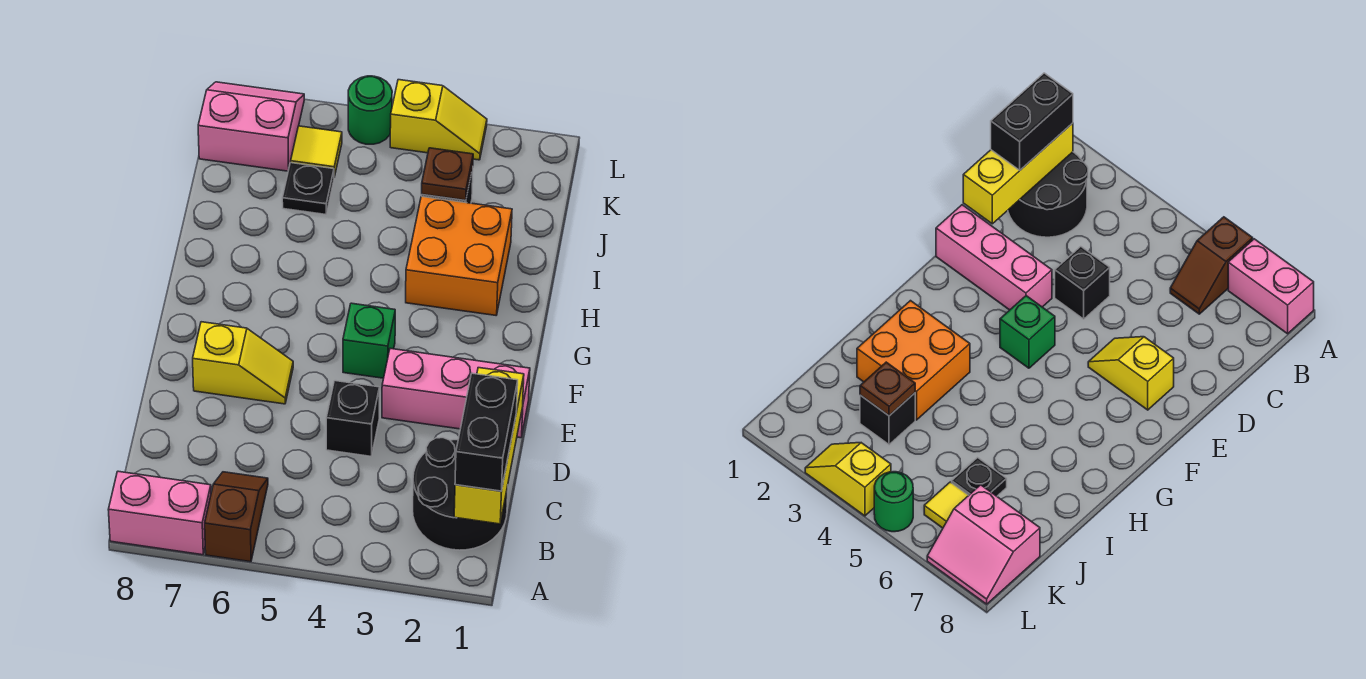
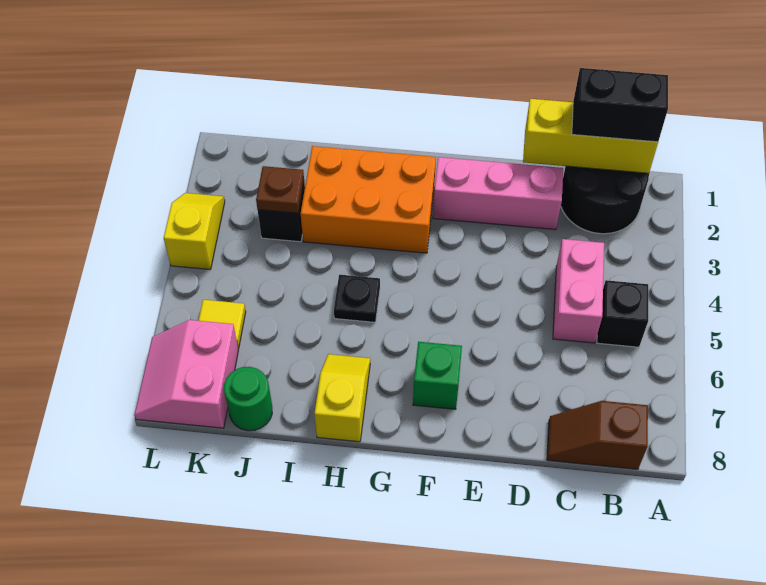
brown 1x2 slope [205,472,268,562] -> brown 1x2 slope moved to [547,401,648,469]
pink 1x2 brick [108,471,211,555] -> pink 1x2 brick moved to [553,239,604,343]
black 1x1 brick [326,381,380,456] -> black 1x1 brick moved to [597,280,648,347]
pink 1x3 brick [382,348,530,438] -> pink 1x3 brick turned to [433,157,563,230]
yellow 1x2 slope [193,322,293,404] -> yellow 1x2 slope moved to [314,354,370,442]
green 1x1 brick [343,303,395,378] -> green 1x1 brick moved to [413,342,462,409]
orange 2x2 brick [406,196,512,315] -> orange 2x3 brick [301,146,436,253]
black 1x1 plate [282,163,334,215] -> black 1x1 plate moved to [334,275,380,322]
green 1x1 round brick [348,76,392,144] -> green 1x1 round brick moved to [224,367,272,431]

